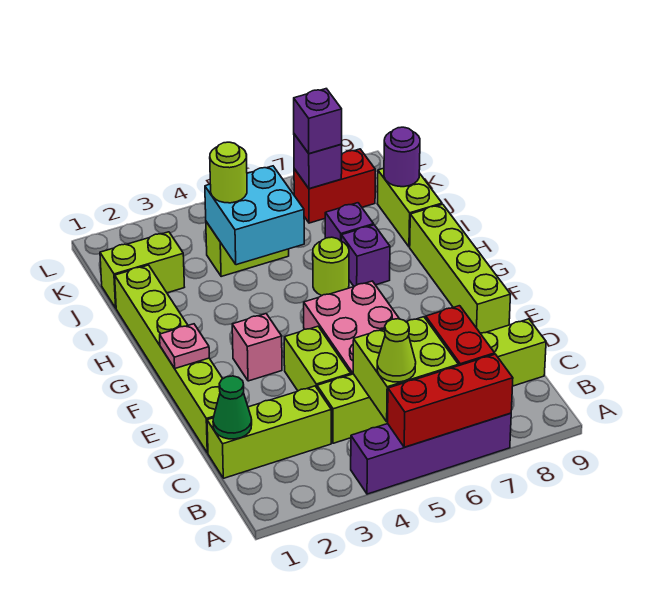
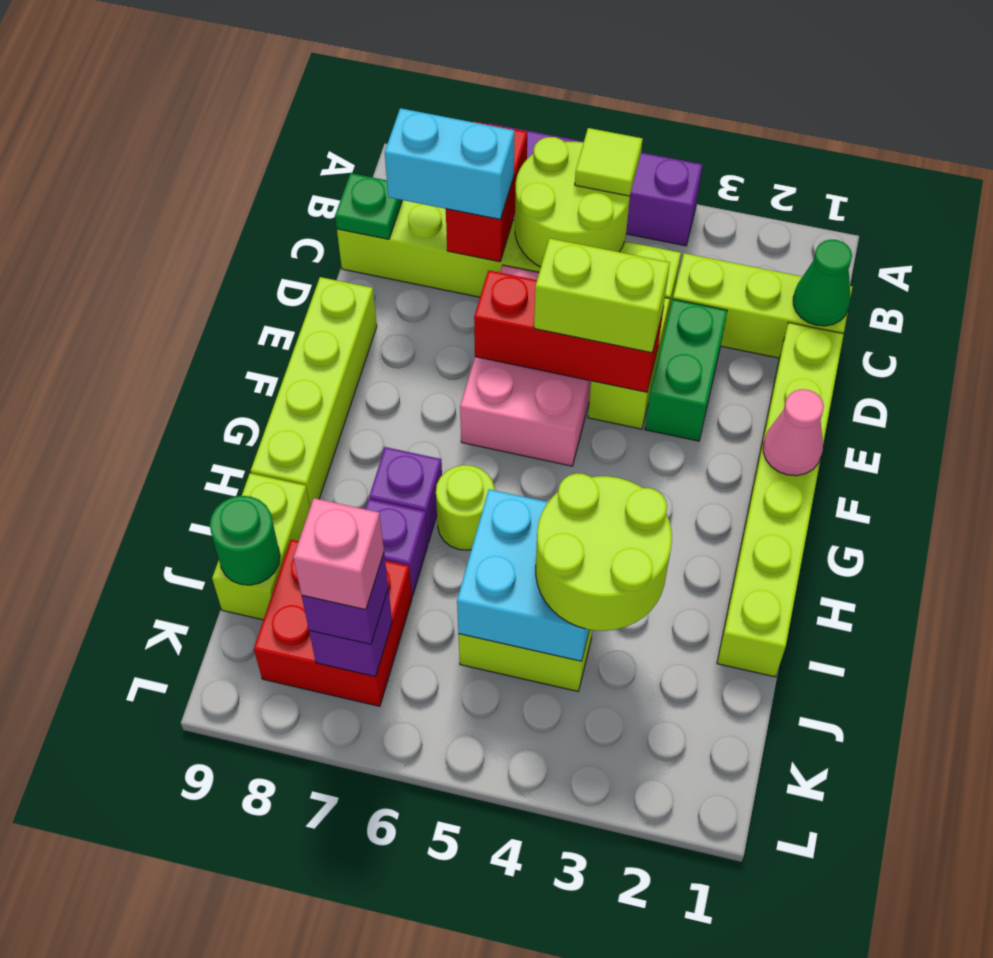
red 1x3 brick [388,354,513,447] -> red 1x3 brick moved to [474,270,664,392]
lime 2x2 brick [353,317,458,422] -> lime 2x2 round brick [515,137,630,267]
lime 1x1 cone [377,319,416,382] -> lime 1x1 tile [575,128,643,196]
none -> cyan 1x2 brick [385,108,515,219]
none -> green 1x1 plate [335,173,402,239]
none -> green 1x2 brick [645,299,727,441]
pink 1x1 plate [160,324,209,368] -> pink 1x1 cone [763,389,824,476]
pink 1x1 brick [232,314,282,381] -> pink 1x1 brick moved to [294,498,384,610]
lime 1x2 brick [100,232,184,308] -> lime 1x2 brick moved to [534,238,670,353]
lime 1x1 round brick [210,142,247,203] -> lime 2x2 round brick [536,473,672,631]
purple 1x1 round brick [384,127,420,187] -> green 1x1 round brick [210,496,280,585]
red 1x2 brick [294,149,375,223] -> red 2x2 brick [254,540,412,706]

